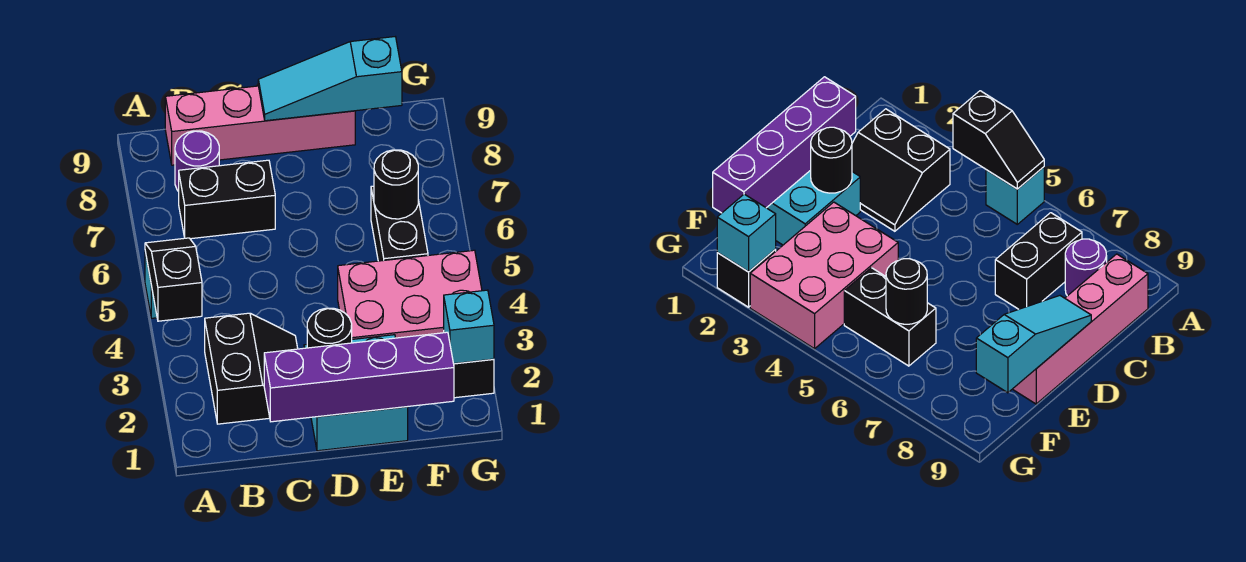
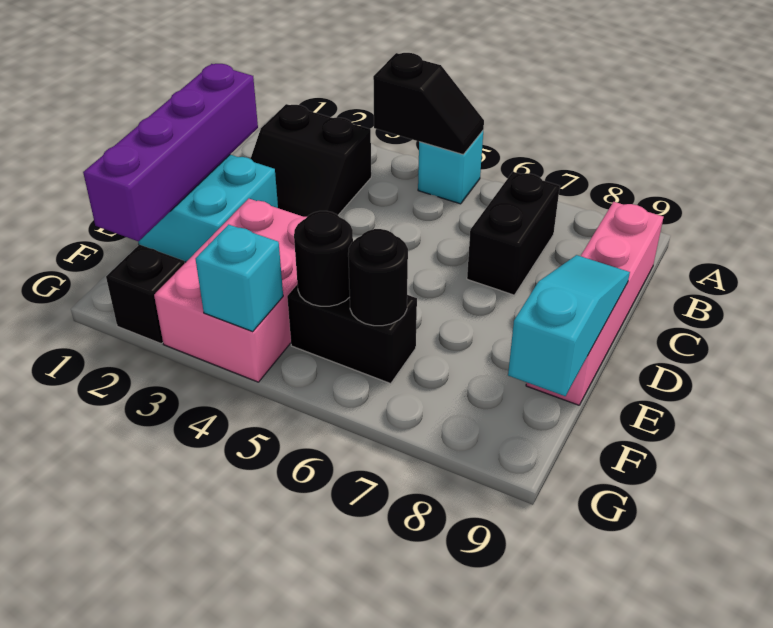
purple 1x1 round brick [175,131,219,192] -> none
black 1x1 round brick [307,308,352,348] -> black 1x1 round brick moved to [294,211,353,306]
cyan 1x1 brick [444,290,494,364] -> cyan 1x1 brick moved to [196,224,283,331]

